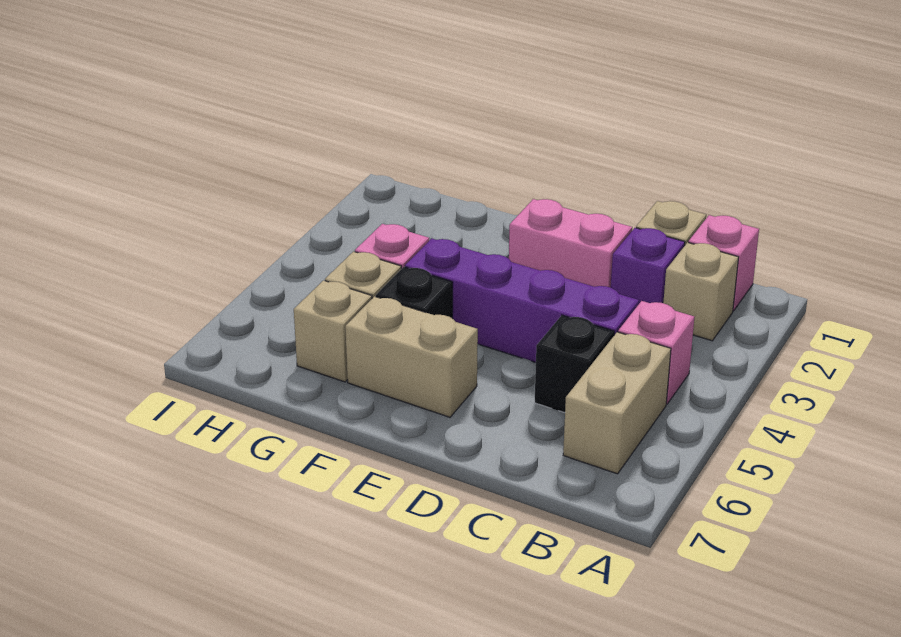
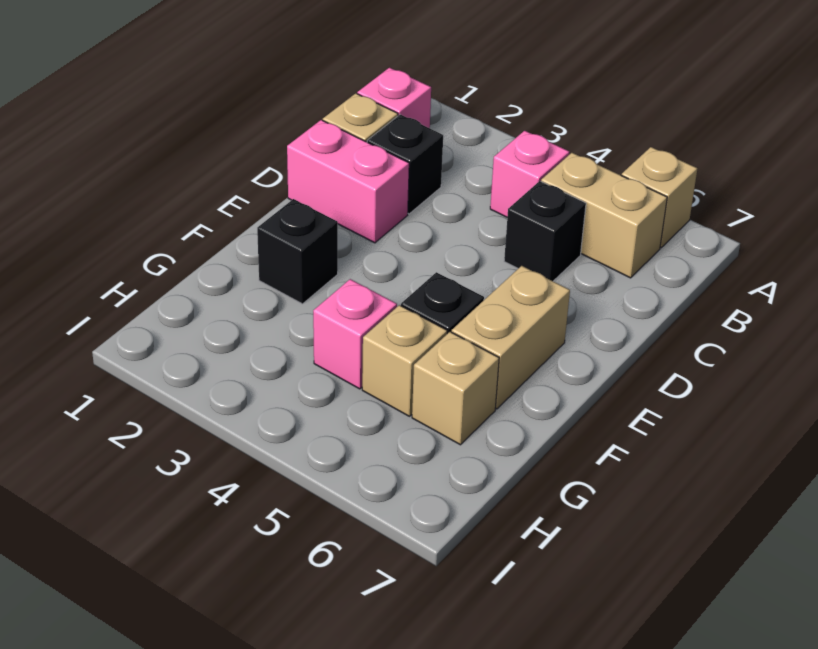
tan 1x1 brick [663,242,739,341] -> tan 1x1 brick moved to [622,147,698,248]
purple 1x1 brick [611,228,685,303] -> black 1x1 brick [367,114,443,214]
purple 1x4 brick [405,238,639,363] -> none
pink 1x2 brick [509,199,632,288] -> pink 1x2 brick turned to [287,120,409,243]
none -> black 1x1 brick [257,199,338,304]

